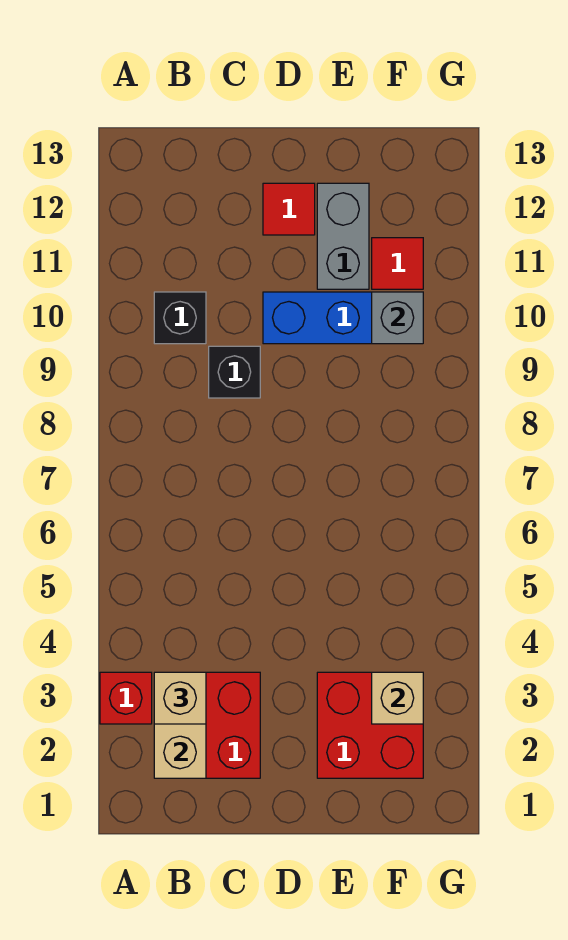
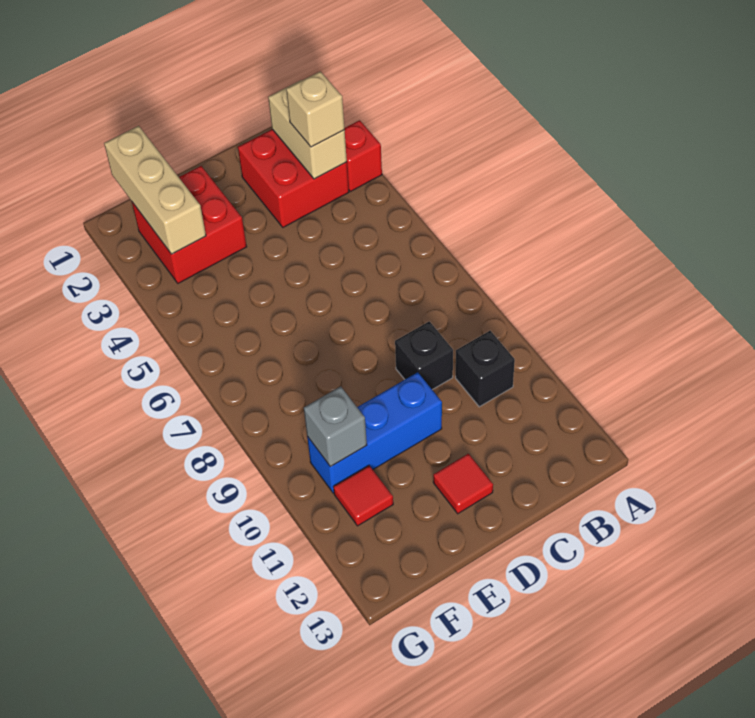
grey 1x2 brick [317,183,369,289] -> none
tan 1x1 brick [372,672,423,724] -> tan 1x3 brick [104,126,206,254]

